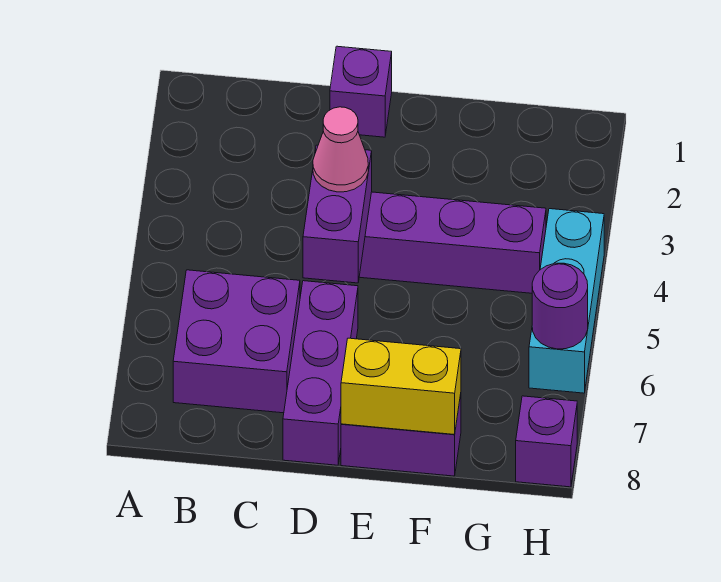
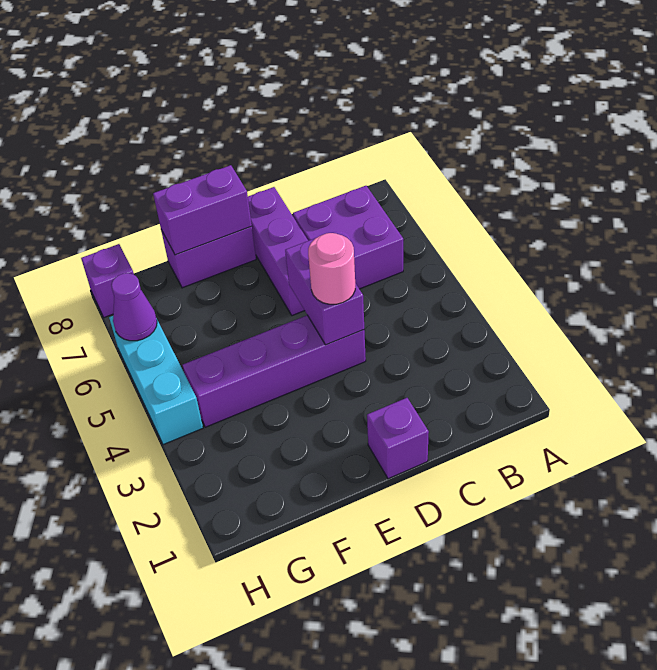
pink 1x1 cone [313,107,368,192] -> pink 1x1 round brick [308,233,355,304]
yellow 1x2 brick [341,338,461,435] -> purple 1x2 brick [153,165,252,255]
purple 1x1 round brick [532,263,588,349] -> purple 1x1 cone [111,273,157,341]

